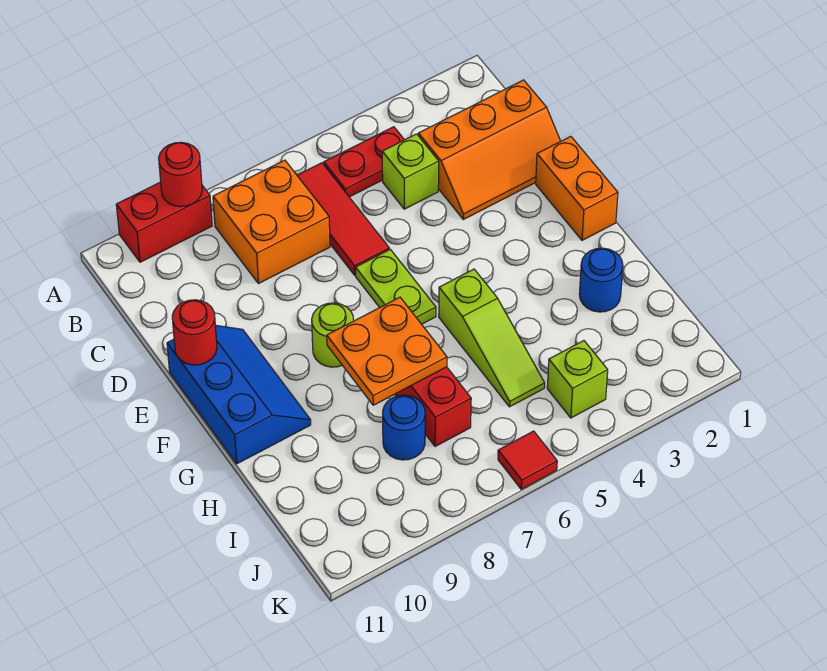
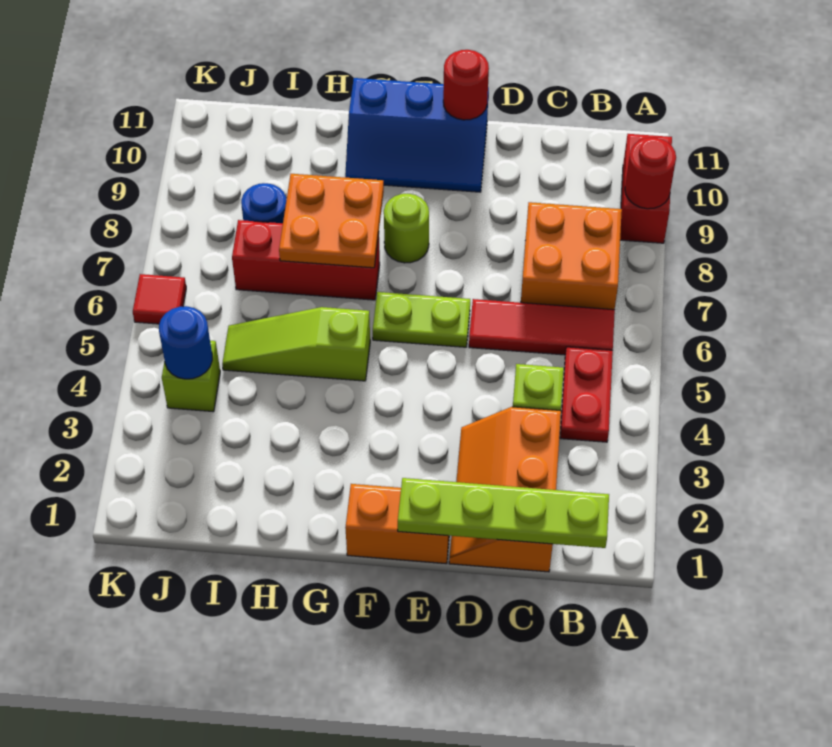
none -> lime 1x4 plate [398,478,609,548]
blue 1x1 round brick [579,248,623,312] -> blue 1x1 round brick moved to [159,306,212,379]

